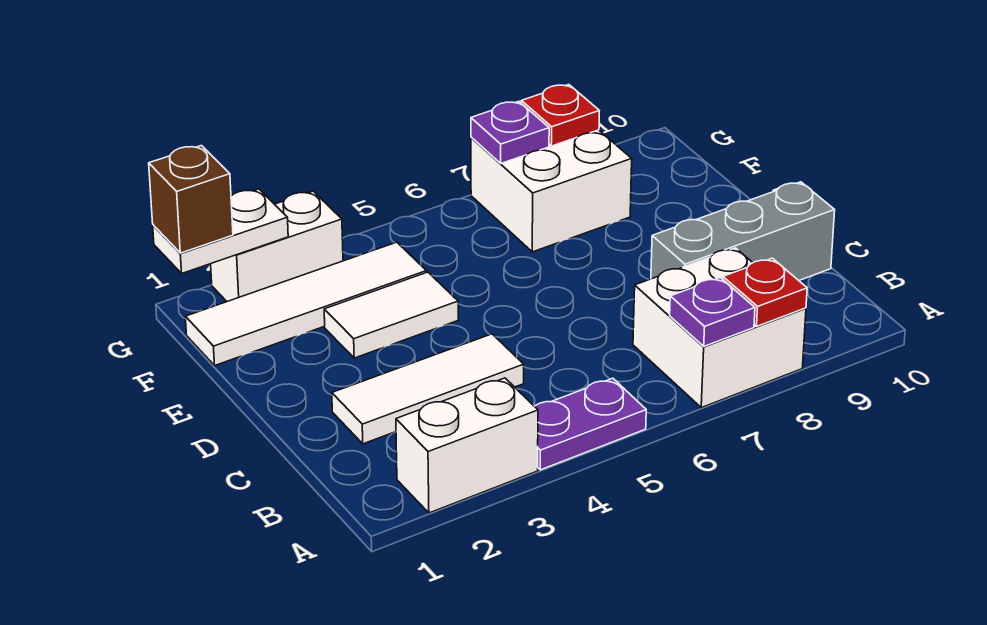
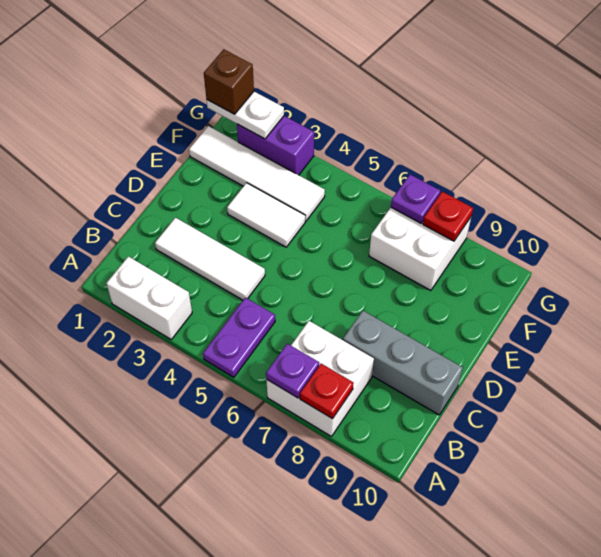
purple 1x2 plate [535,378,646,470] -> purple 1x2 plate turned to [203,297,275,377]
white 1x2 brick [211,191,343,301] -> purple 1x2 brick [237,116,314,175]

